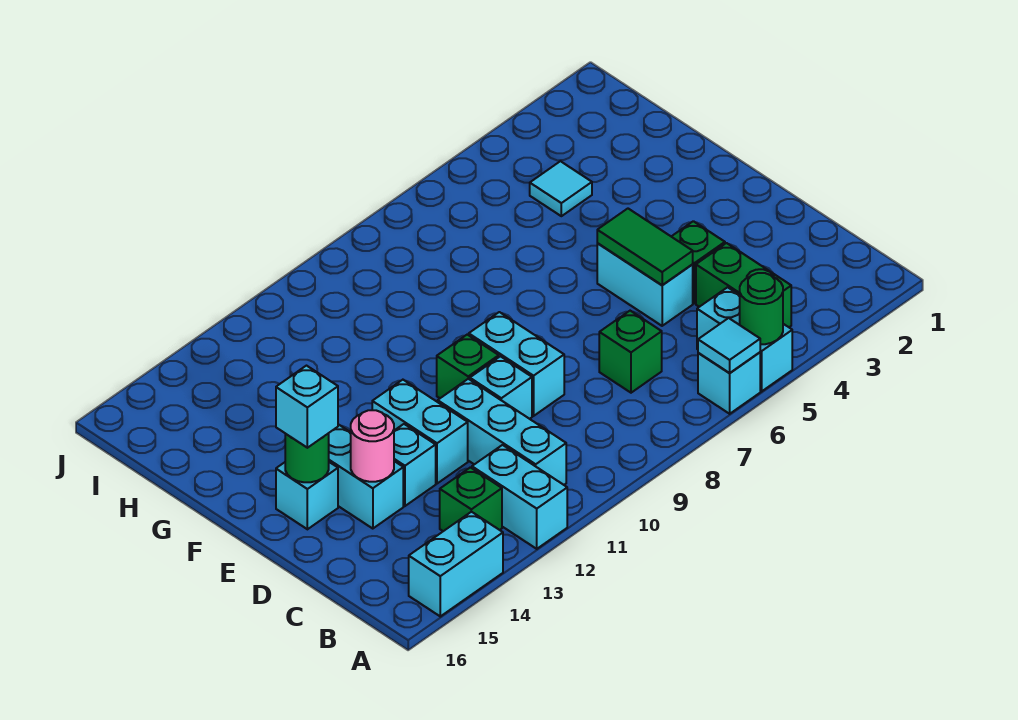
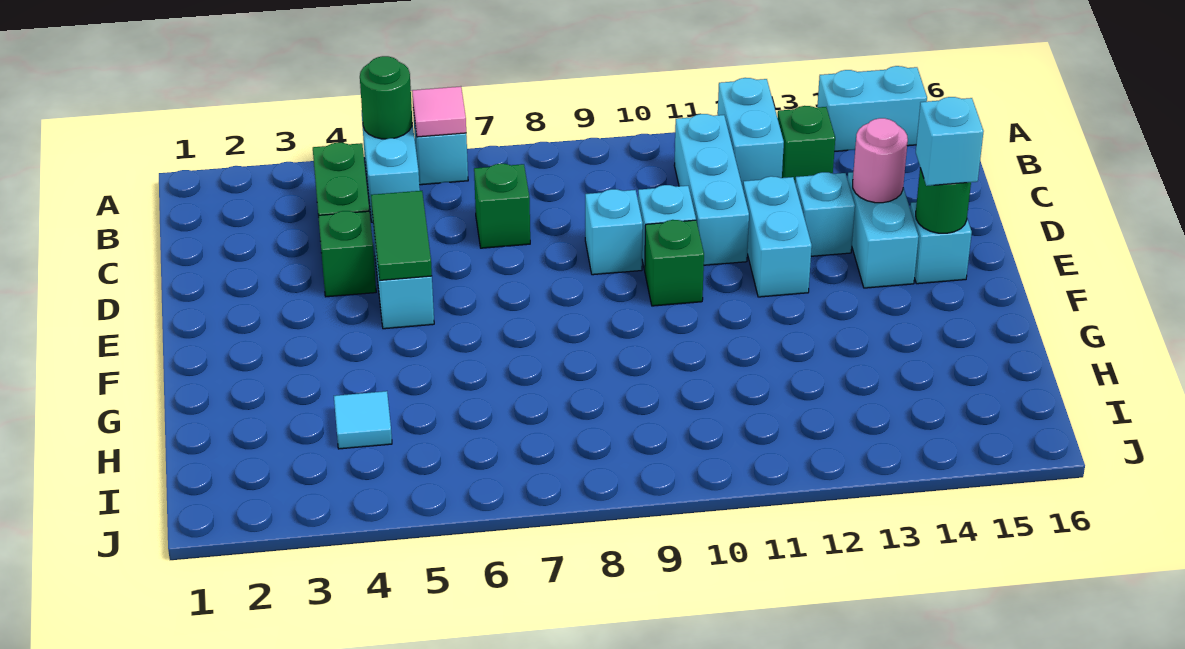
cyan 1x1 tile [698,318,760,373] -> pink 1x1 tile [412,86,466,137]
cyan 1x2 brick [469,312,564,416] -> cyan 1x1 brick [585,189,643,275]

